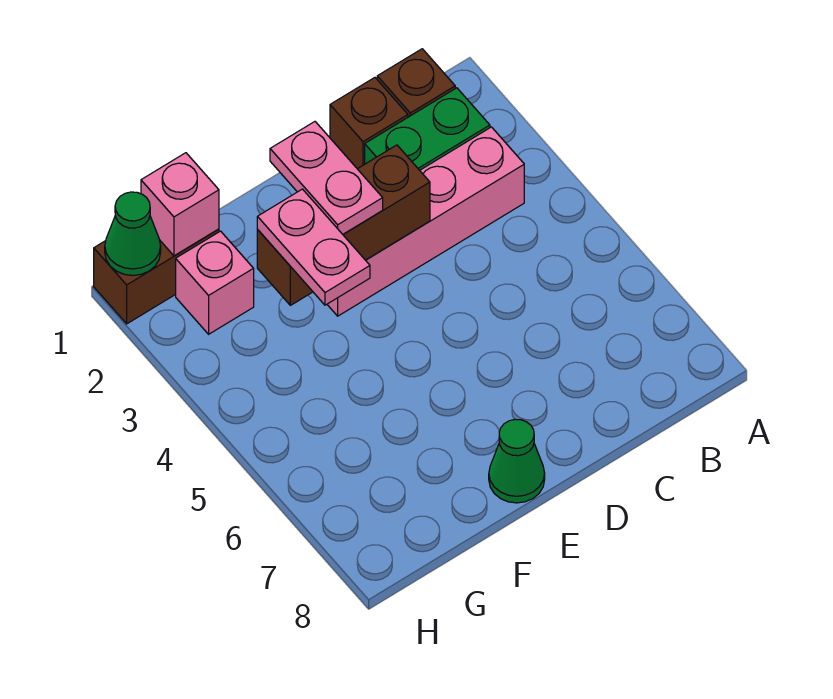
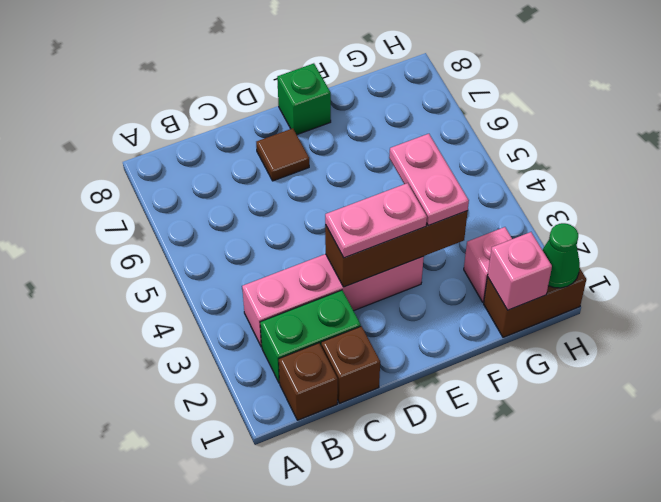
none -> brown 1x1 tile [256,128,309,181]
pink 1x2 plate [270,122,383,234] -> pink 1x2 plate turned to [325,183,427,258]
green 1x1 cone [489,419,545,503] -> green 1x1 brick [277,63,331,135]

